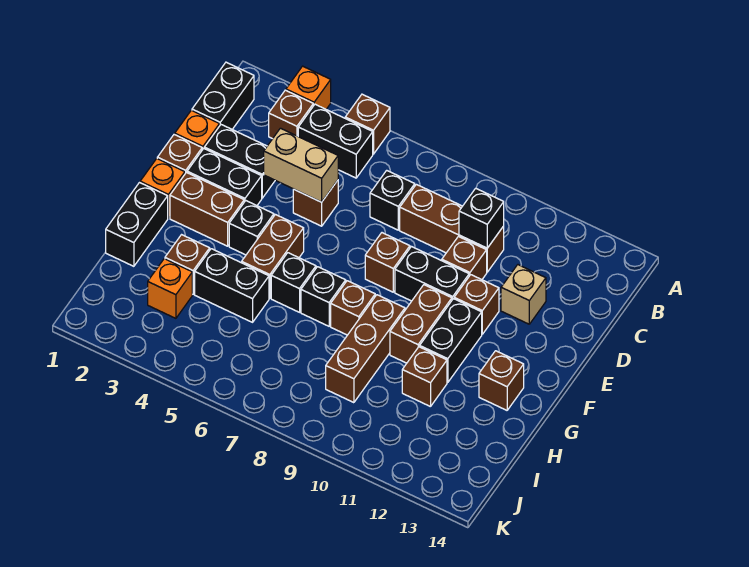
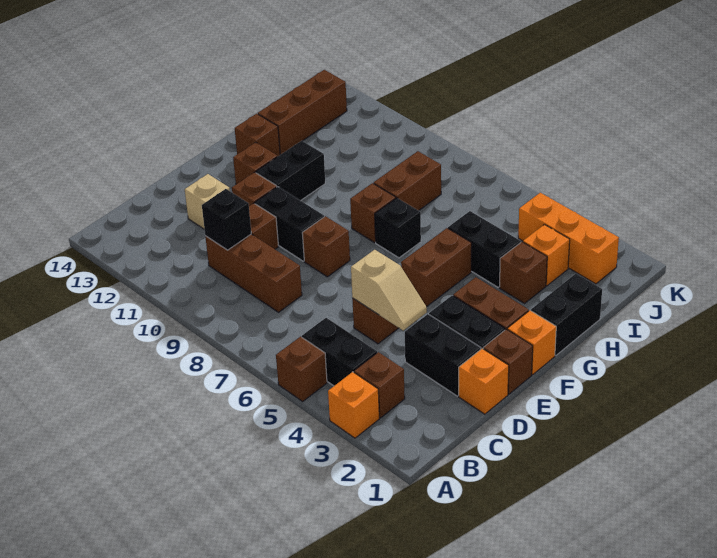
black 1x2 brick [192,62,254,129] -> none
black 1x1 brick [370,170,415,230] -> none
tan 1x2 brick [264,128,338,202] -> tan 1x2 slope [351,250,427,330]
black 1x1 brick [229,201,274,255] -> none
brown 1x2 brick [390,285,452,363] -> brown 1x2 brick moved to [374,151,441,211]
black 1x1 brick [271,253,316,312] -> none
brown 1x3 brick [326,295,405,403] -> brown 1x3 brick moved to [258,70,347,155]
brown 1x1 brick [402,347,447,407] -> brown 1x1 brick moved to [233,142,277,184]
none -> orange 1x3 brick [518,193,619,284]

